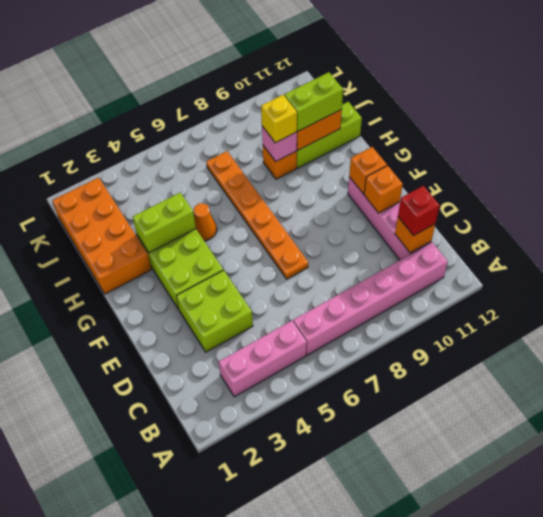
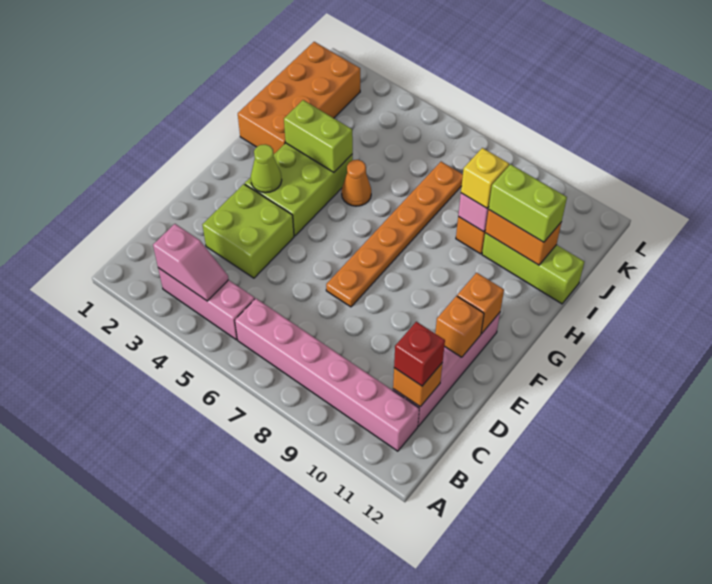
none -> pink 1x2 slope [153,224,229,301]
none -> lime 1x1 cone [251,144,282,193]

